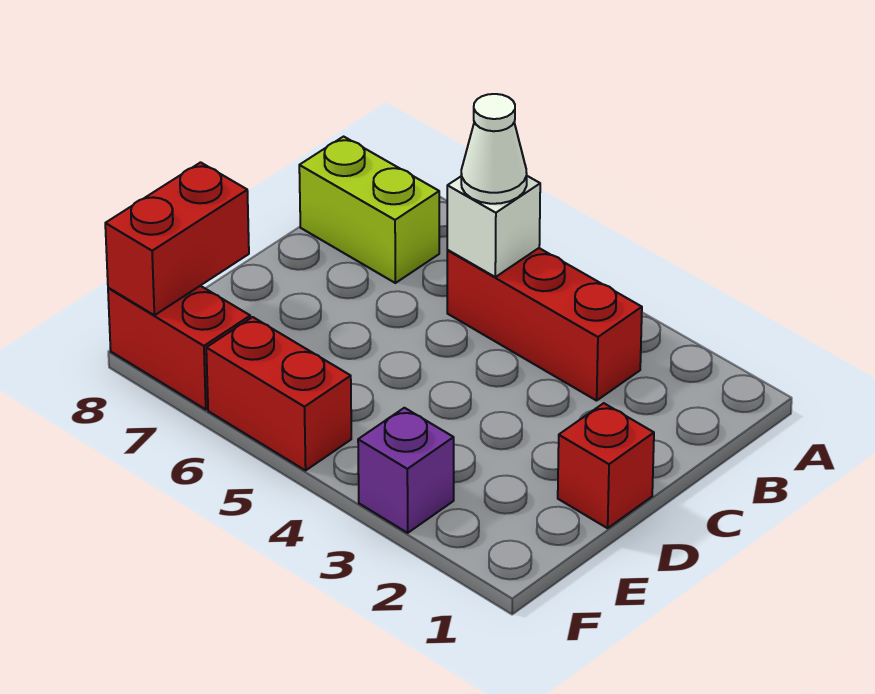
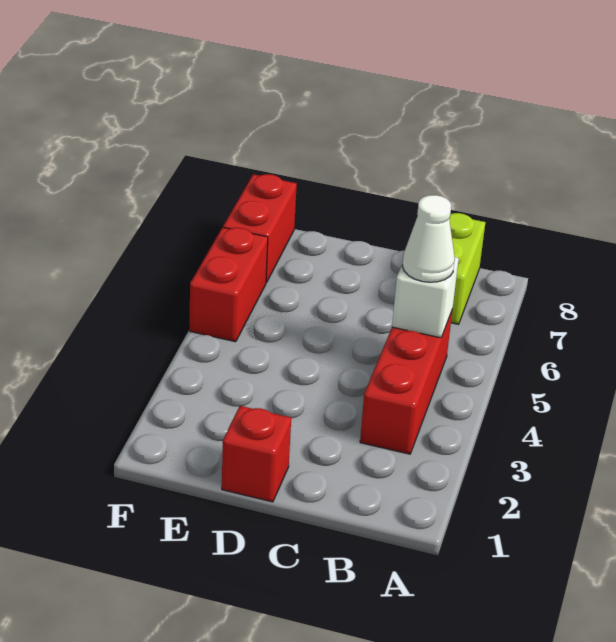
red 1x2 brick [105,162,249,315] -> none
purple 1x1 brick [358,408,454,533] -> none

